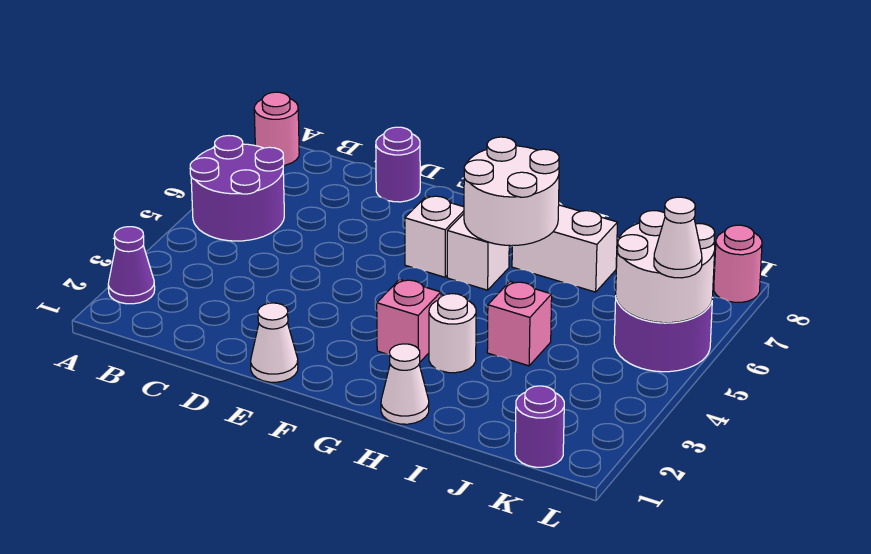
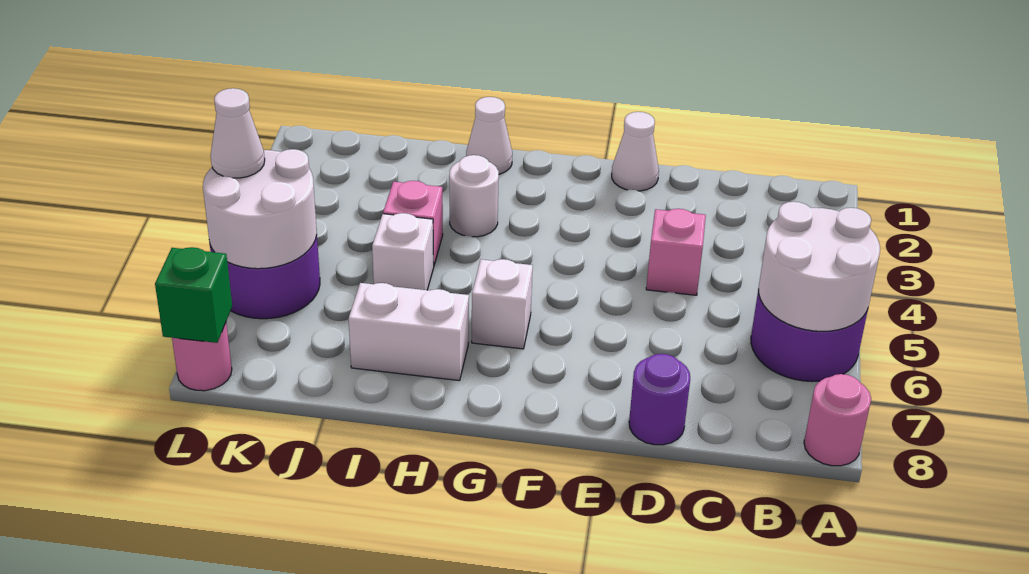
purple 1x1 cone [108,227,155,304] -> none
white 1x1 brick [405,196,464,277] -> white 1x1 brick moved to [372,213,434,290]
pink 1x1 brick [377,279,441,362] -> pink 1x1 brick moved to [646,209,706,295]
white 2x2 round brick [464,137,559,246] -> white 2x2 round brick moved to [758,202,880,331]
purple 1x1 round brick [515,386,564,467] -> none
none -> green 1x1 brick [155,247,232,343]

